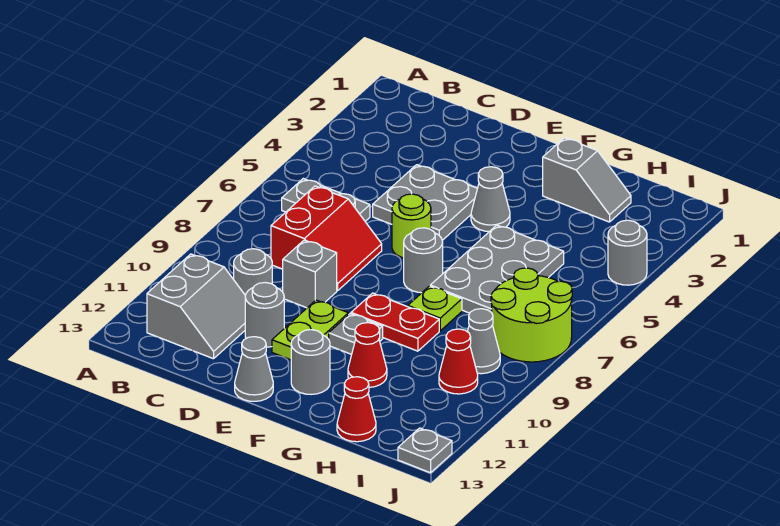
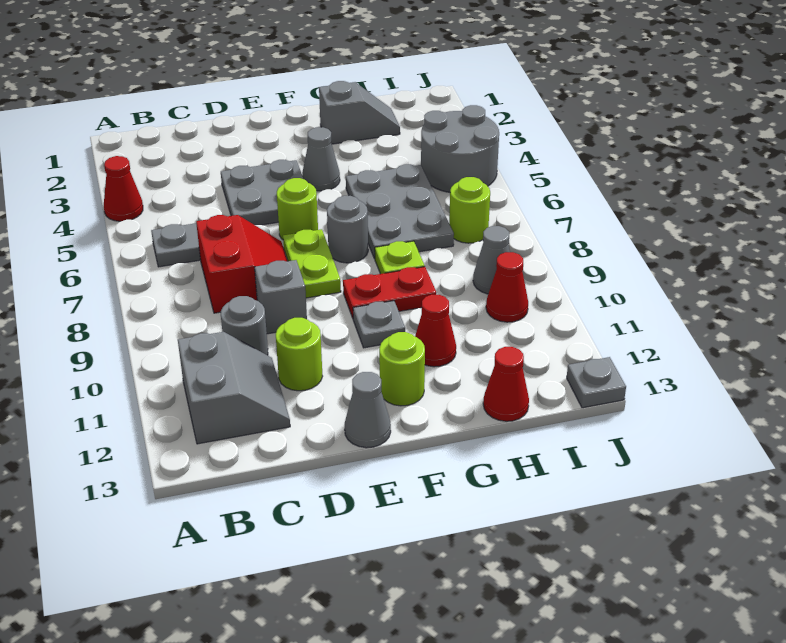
none -> red 1x1 cone [104,156,143,221]
grey 1x1 round brick [245,282,284,347] -> lime 1x1 round brick [276,318,323,391]
lime 1x2 plate [272,300,348,360] -> lime 1x2 plate moved to [283,229,341,298]
grey 1x1 round brick [291,330,330,394] -> lime 1x1 round brick [379,332,425,406]
lime 2x2 round brick [491,268,572,362] -> lime 1x1 round brick [449,177,490,243]
grey 1x1 round brick [608,220,647,285] -> grey 2x2 round brick [421,105,499,192]

